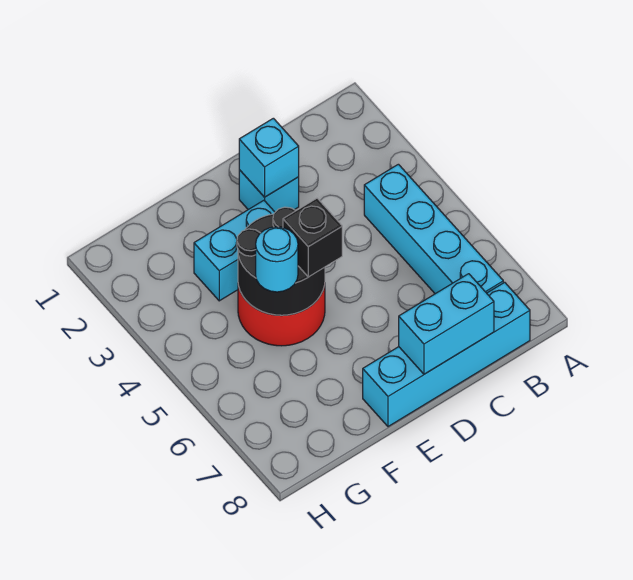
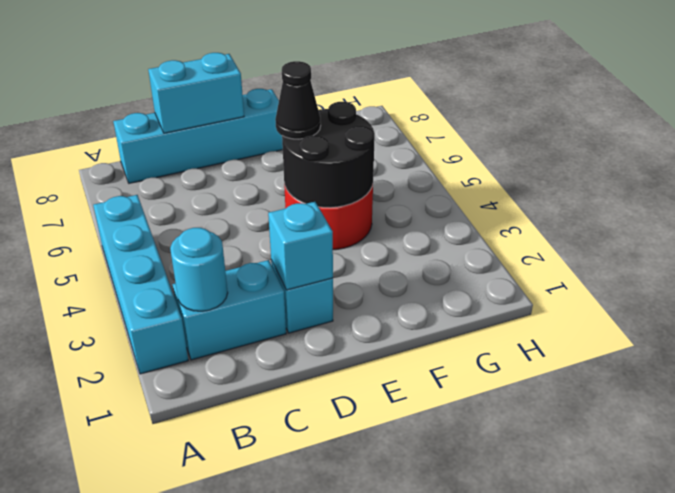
cyan 1x4 brick [364,164,503,294] -> cyan 1x4 brick moved to [93,195,188,374]
cyan 1x2 brick [194,200,275,301] -> cyan 1x2 brick moved to [172,260,286,360]
black 1x1 brick [283,198,342,277] -> black 1x1 cone [275,61,321,139]
cyan 1x1 round brick [256,227,298,292] -> cyan 1x1 round brick moved to [170,228,228,311]

